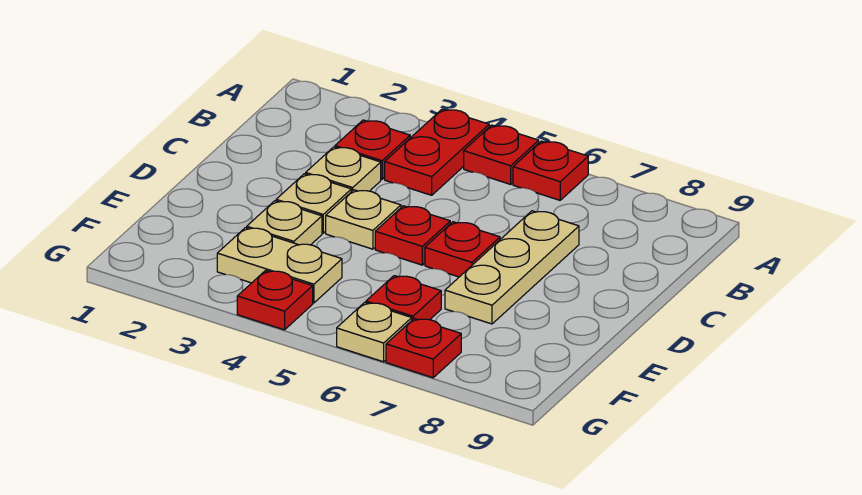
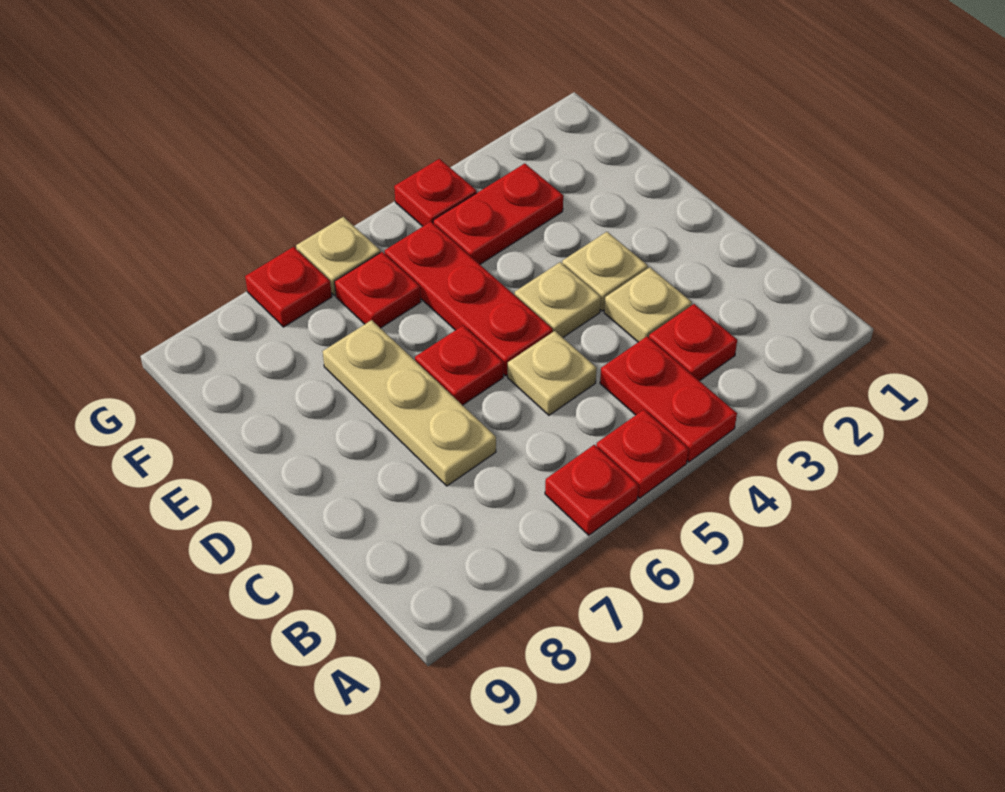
red 1x1 plate [375,206,450,265] -> red 1x3 plate [385,222,553,376]
tan 1x1 plate [247,201,322,245] -> tan 1x1 plate moved to [508,331,597,415]
tan 1x2 plate [217,228,342,303] -> red 1x2 plate [433,164,563,264]

